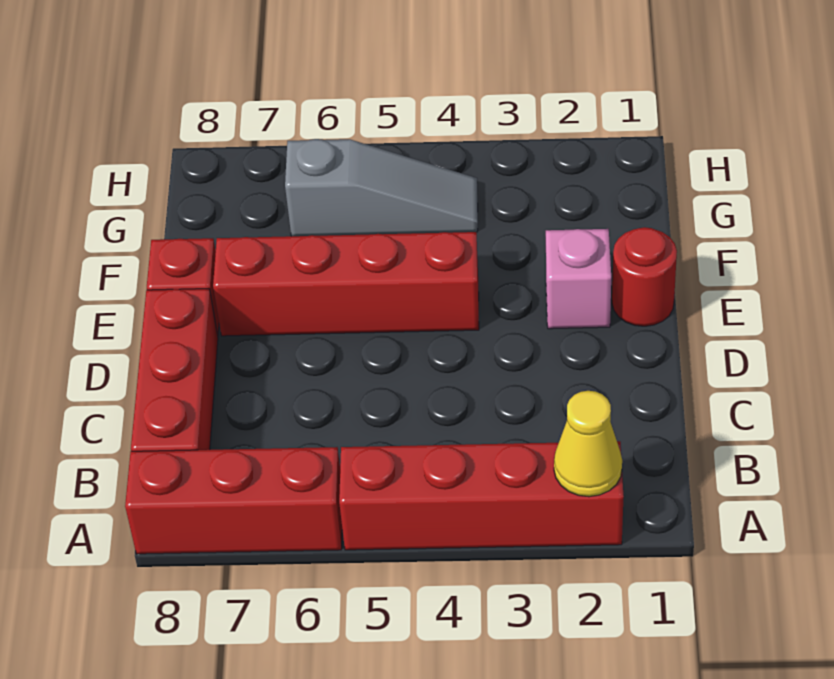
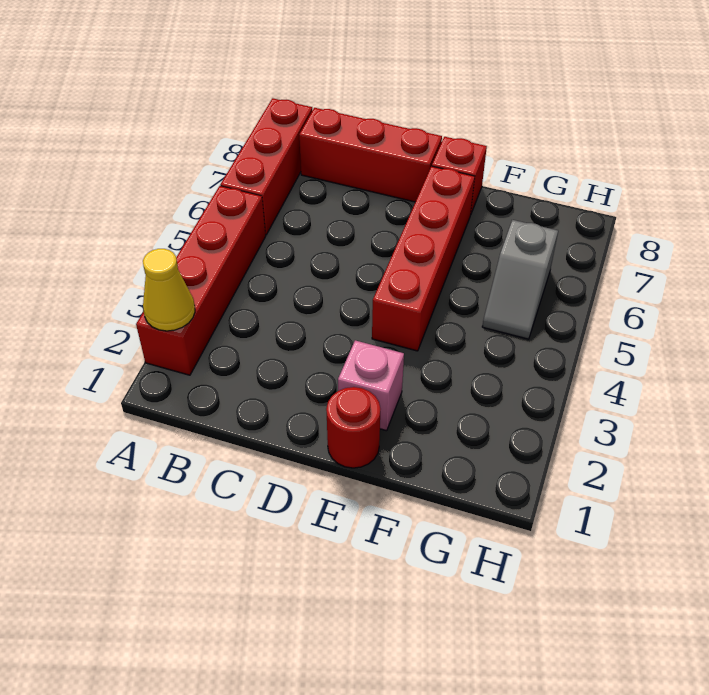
grey 1x3 slope [285,139,478,236] -> grey 1x2 slope [482,220,558,339]

